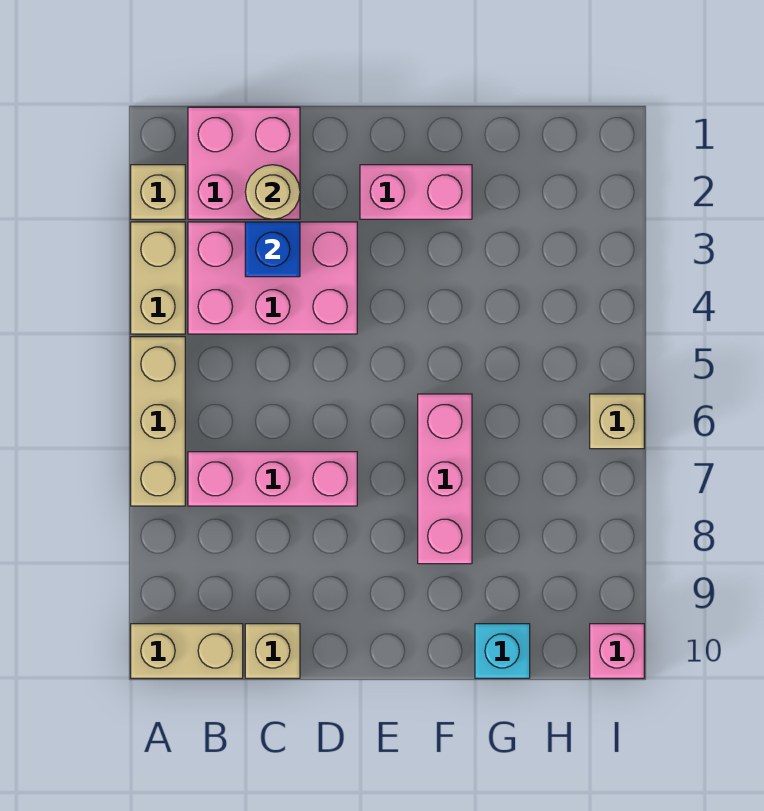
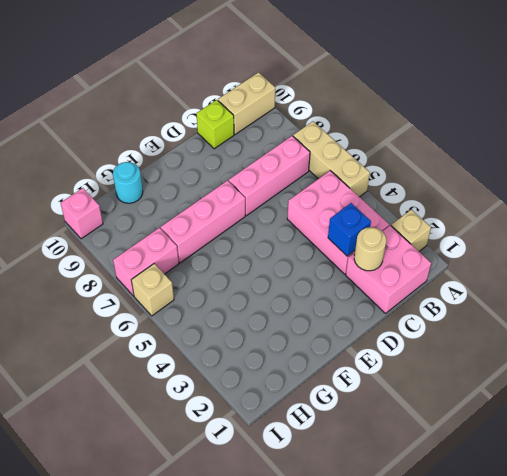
tan 1x2 brick [131,222,185,334] -> none
pink 2x3 brick [188,222,357,334] -> pink 2x3 brick turned to [287,171,389,274]
tan 1x1 brick [245,624,300,678] -> lime 1x1 brick [196,100,234,149]
pink 1x2 brick [360,165,472,219] -> pink 1x2 brick moved to [113,228,179,296]
pink 1x3 brick [418,394,472,564] -> pink 1x3 brick turned to [161,181,245,263]
cyan 1x1 brick [475,624,530,678] -> cyan 1x1 round brick [113,162,143,203]

